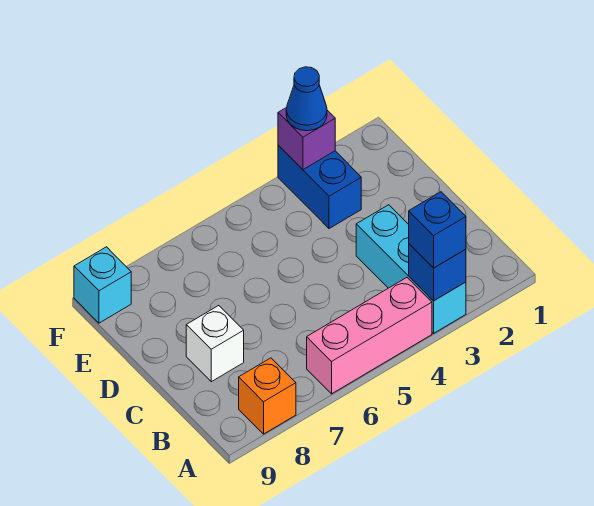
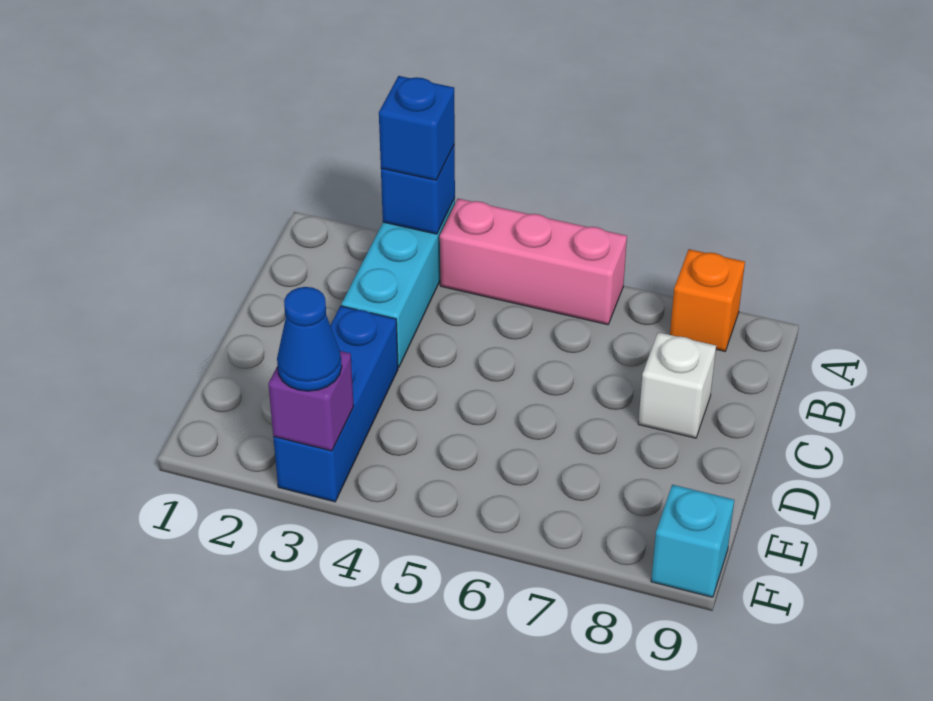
blue 1x2 brick [278,145,361,229] -> blue 1x3 brick [273,306,398,502]

